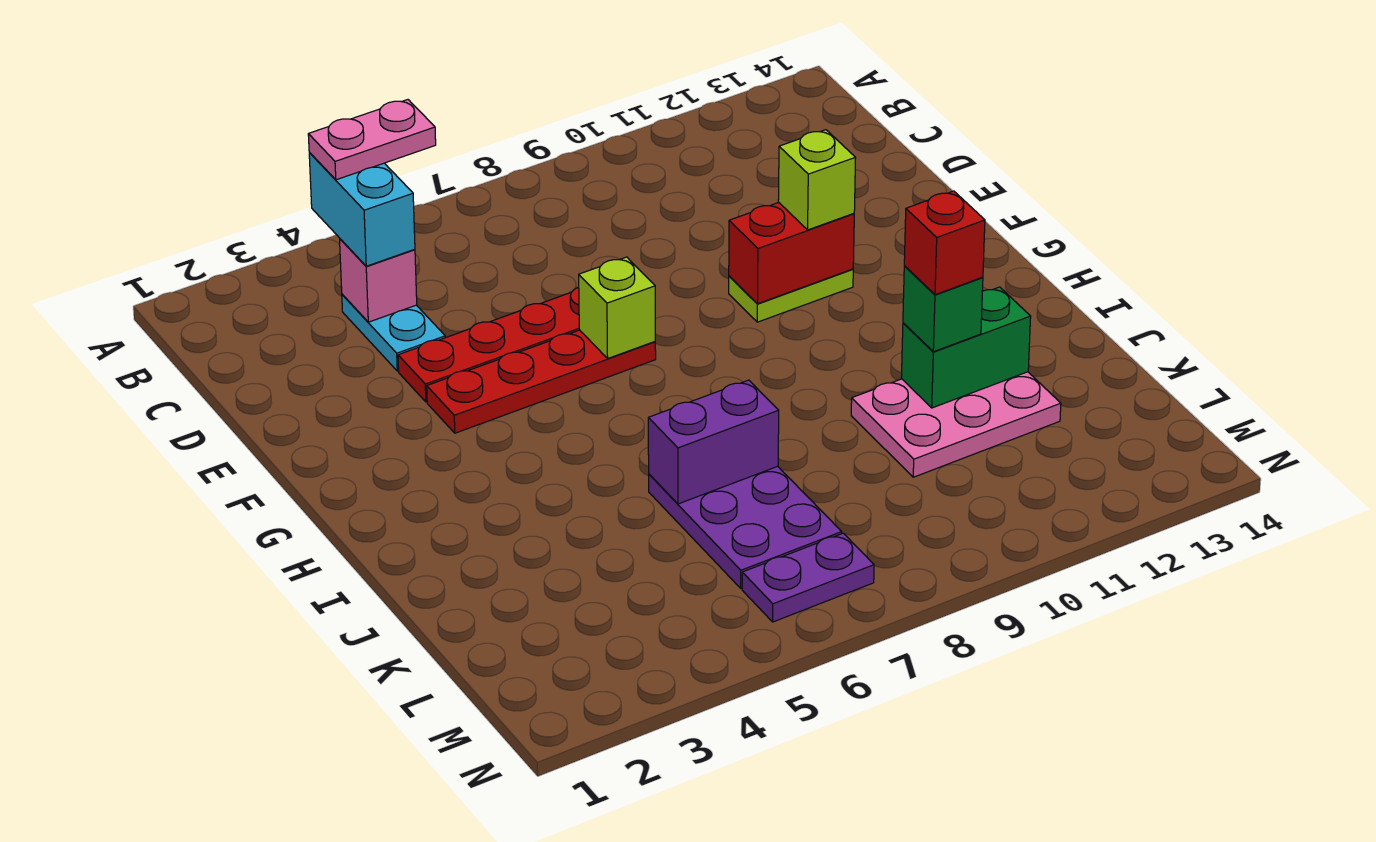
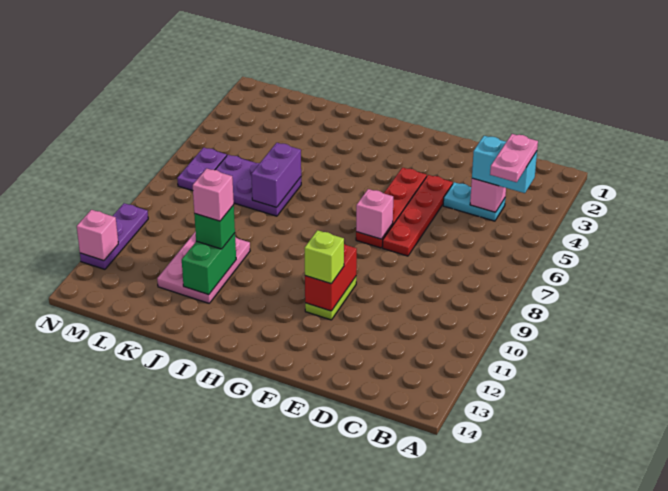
lime 1x1 brick [579,257,655,358] -> pink 1x1 brick [356,189,393,239]
red 1x1 brick [904,191,985,295] -> pink 1x1 brick [193,168,234,221]
none -> purple 1x3 plate [80,203,148,269]
none -> pink 1x1 brick [77,210,118,261]

